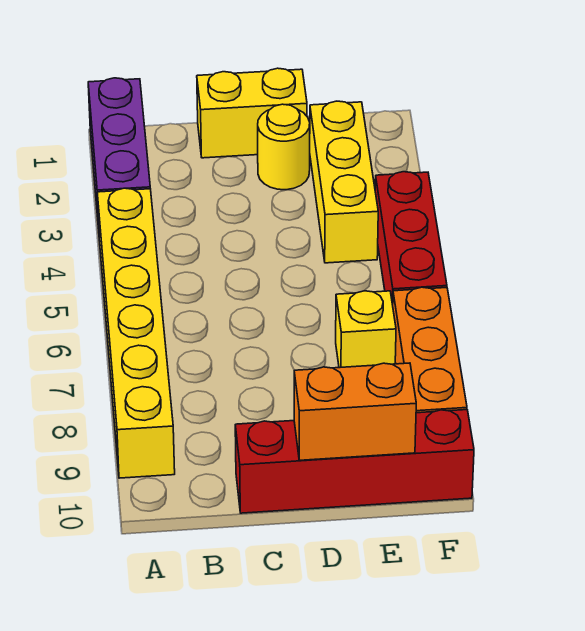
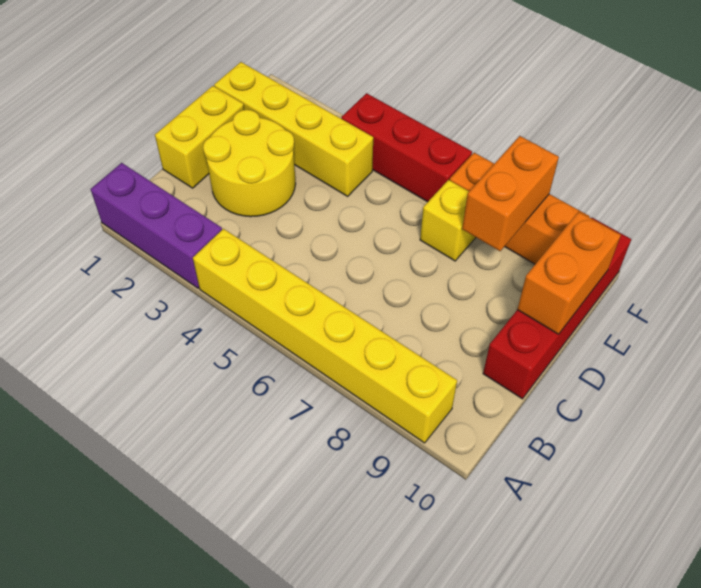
yellow 1x1 round brick [258,104,310,190] -> yellow 2x2 round brick [203,110,296,217]
yellow 1x3 brick [310,101,378,263] -> yellow 1x4 brick [214,62,373,196]
none -> orange 1x2 brick [462,136,559,251]

